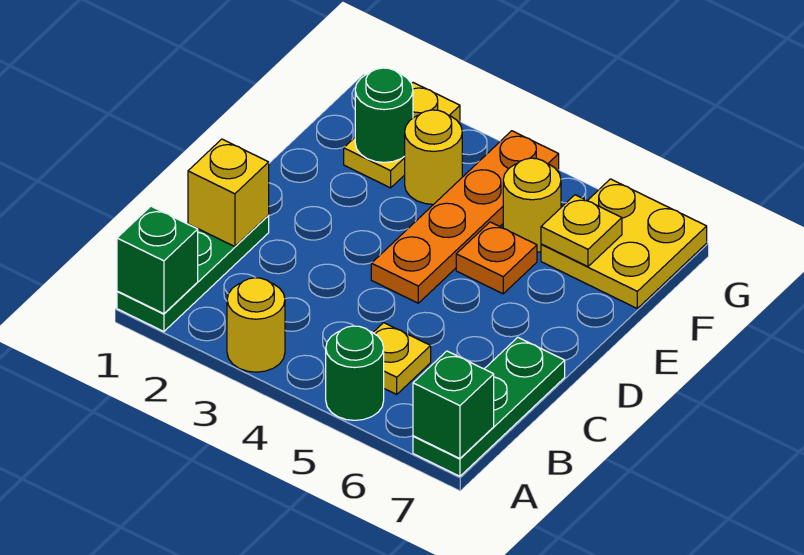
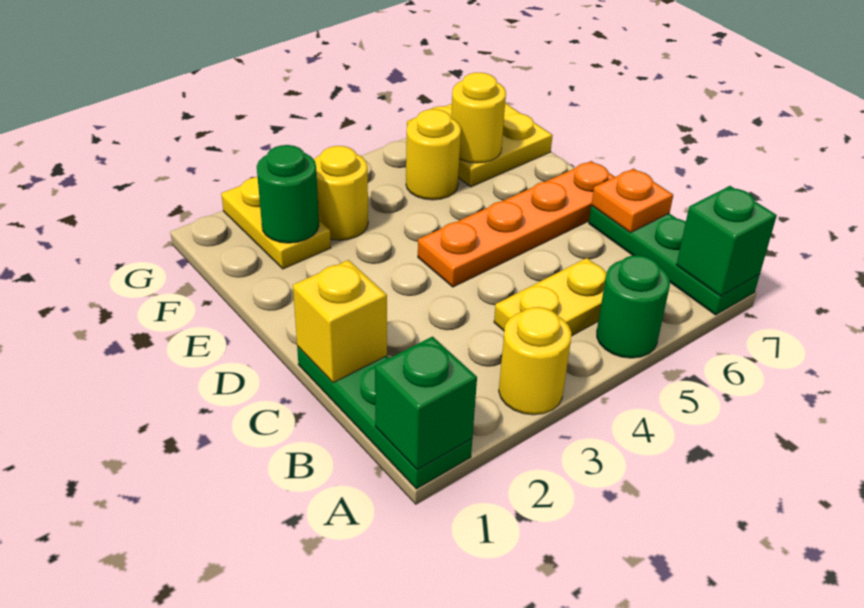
yellow 1x1 plate [373,323,431,394] -> yellow 1x2 plate [494,258,607,336]
orange 1x4 plate [371,131,559,303] -> orange 1x4 plate turned to [418,161,615,287]
orange 1x1 plate [456,222,537,294] -> orange 1x1 plate moved to [591,169,673,233]
yellow 1x1 plate [541,195,622,267] -> yellow 1x1 round brick [451,73,506,163]

